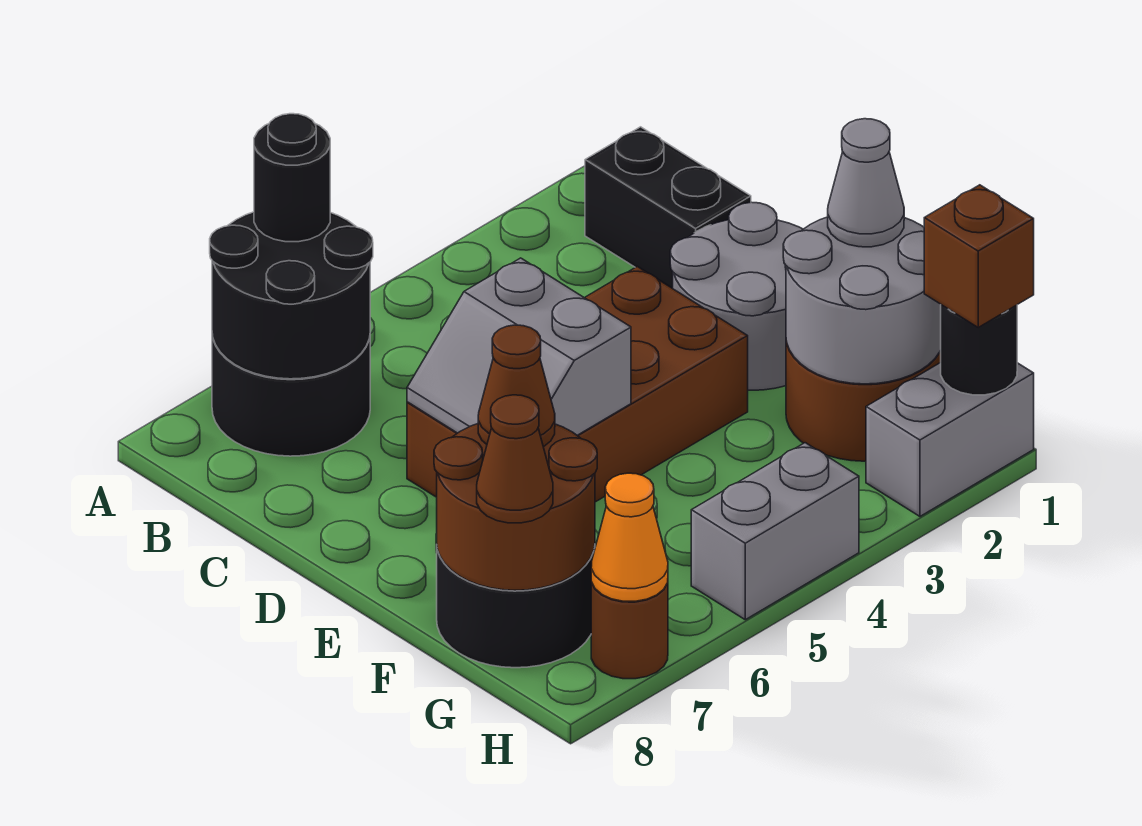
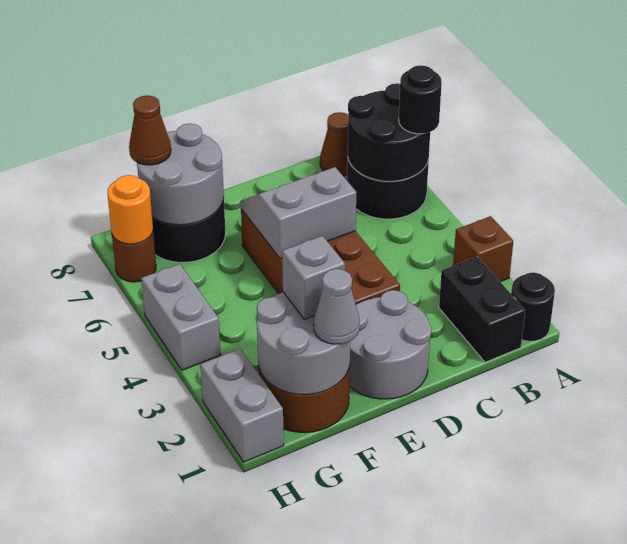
black 1x2 brick [585,127,751,288] -> black 1x2 brick turned to [439,256,525,362]
none -> grey 1x1 brick [282,236,345,320]
brown 2x2 round brick [434,424,597,590] -> grey 2x2 round brick [137,124,224,225]
brown 1x1 cone [478,325,555,447] -> brown 1x1 cone moved to [320,112,348,176]
black 1x1 round brick [941,305,1017,395] -> black 1x1 round brick moved to [511,272,555,341]
brown 1x1 brick [924,185,1034,327] -> brown 1x1 brick moved to [453,216,513,282]
orange 1x1 cone [591,473,668,601] -> orange 1x1 round brick [107,175,153,244]

